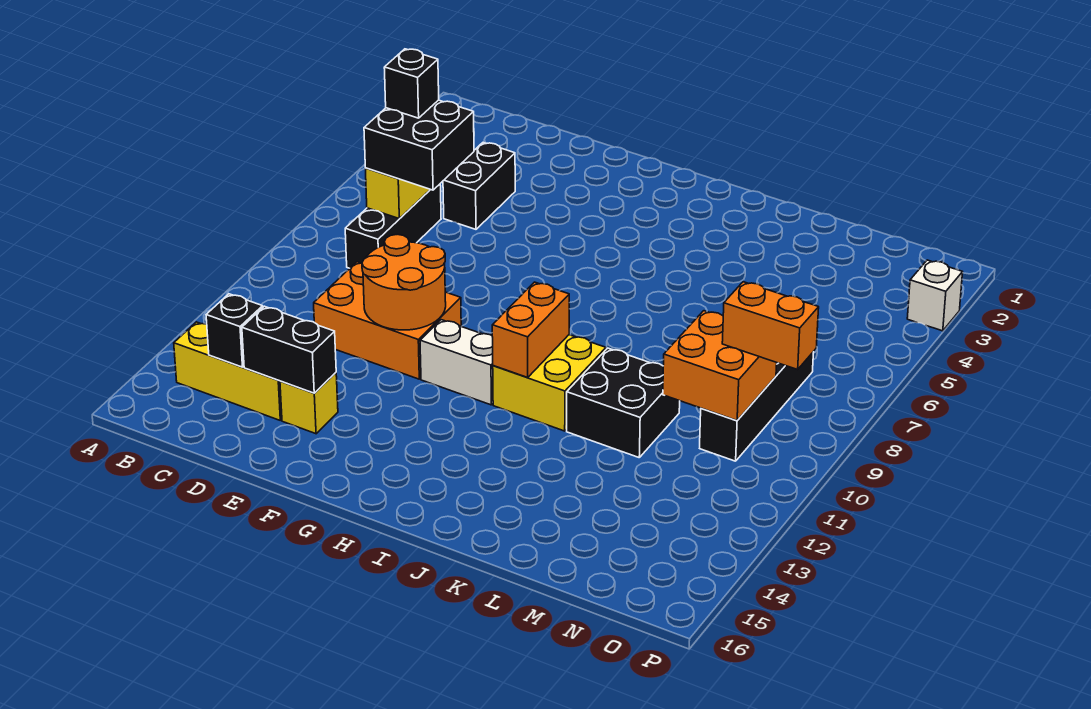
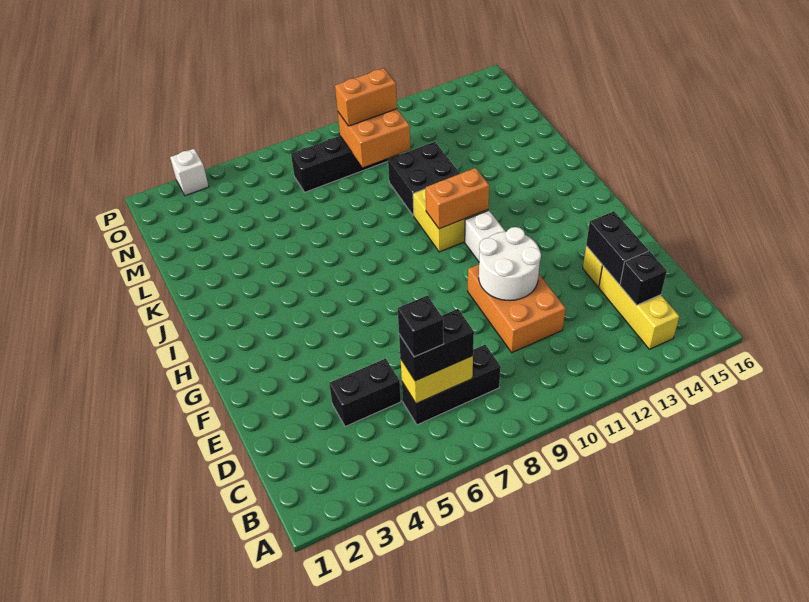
black 2x2 brick [364,100,474,190] -> black 1x2 brick [399,309,474,381]
orange 2x2 round brick [362,234,446,330] -> white 2x2 round brick [479,227,541,301]
orange 1x2 brick [722,282,819,369] -> orange 1x2 brick turned to [335,68,397,126]

